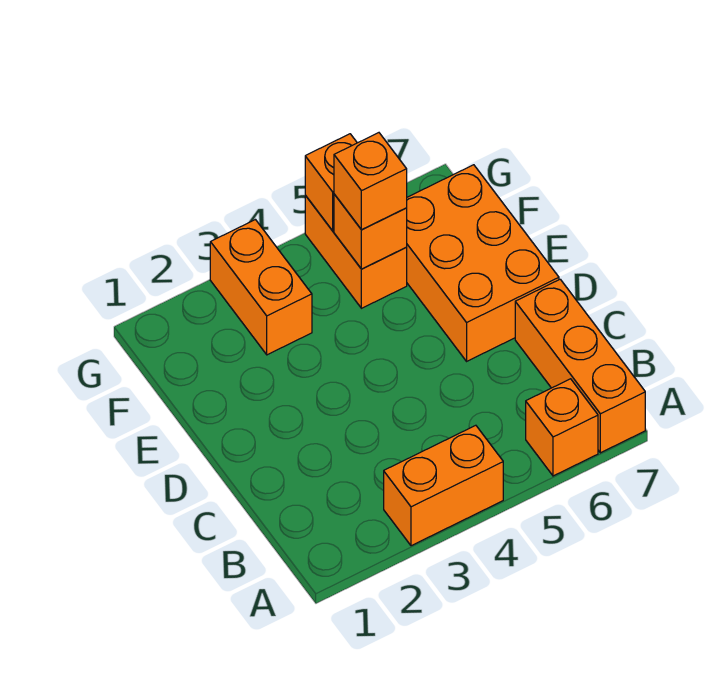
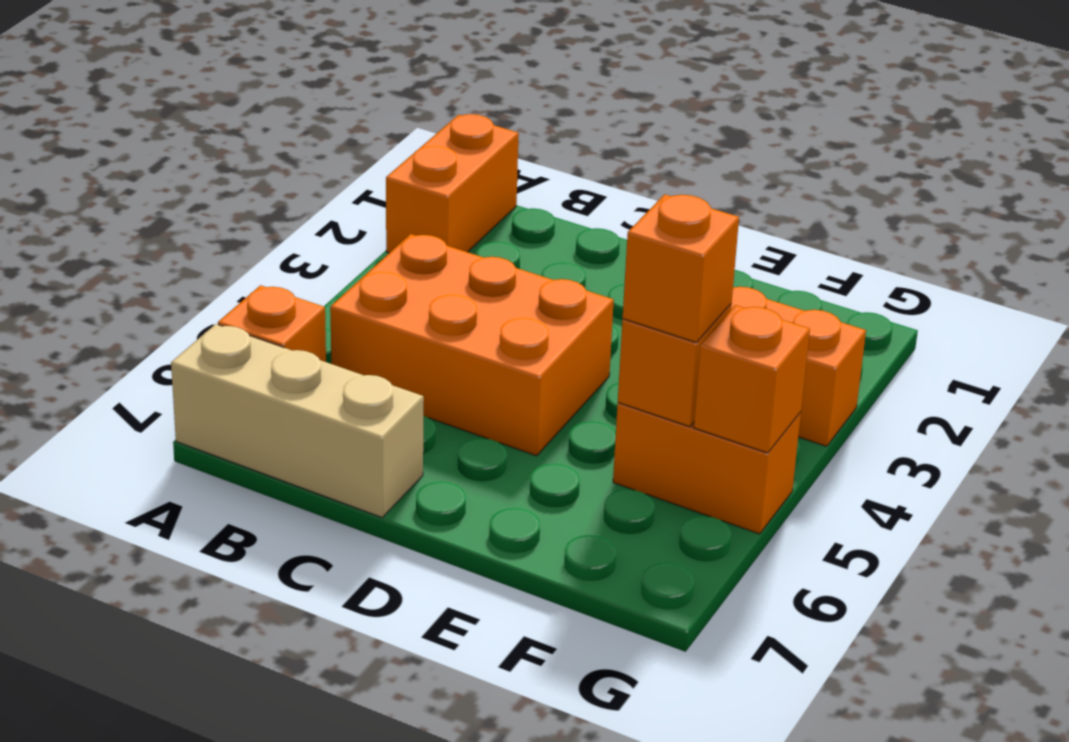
orange 1x2 brick [384,425,503,546] -> orange 1x2 brick moved to [386,114,519,253]
orange 1x3 brick [515,279,645,453] -> tan 1x3 brick [171,324,424,517]
orange 2x3 brick [406,165,559,361] -> orange 2x3 brick moved to [330,234,614,456]

